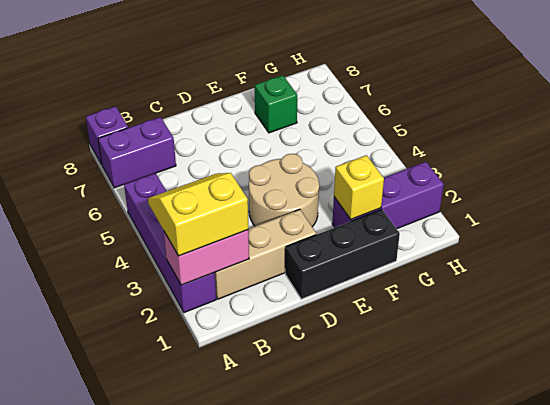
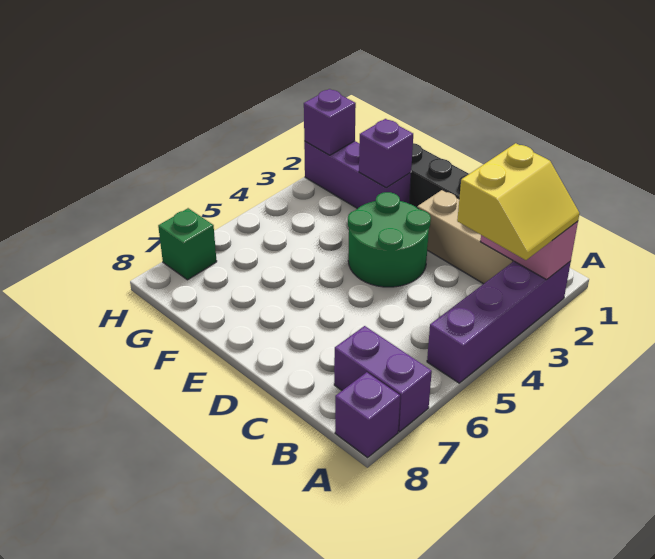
yellow 2x2 slope [148,173,248,256] -> yellow 2x2 slope turned to [457,143,579,260]
tan 2x2 round brick [249,154,319,227] -> green 2x2 round brick [348,192,431,287]
yellow 1x1 brick [334,155,384,219] -> purple 1x1 brick [359,119,413,188]
green 1x1 brick [255,75,297,133] -> green 1x1 brick moved to [158,208,217,280]
none -> purple 1x1 brick [304,89,356,155]

